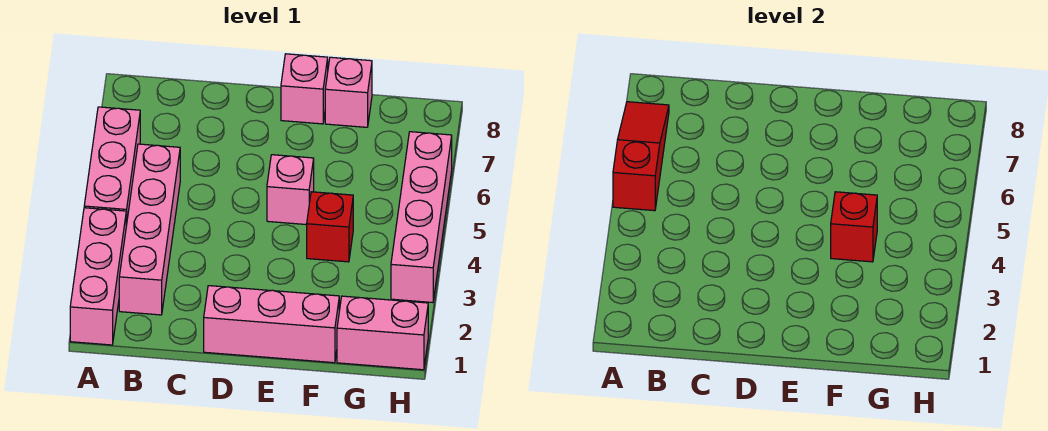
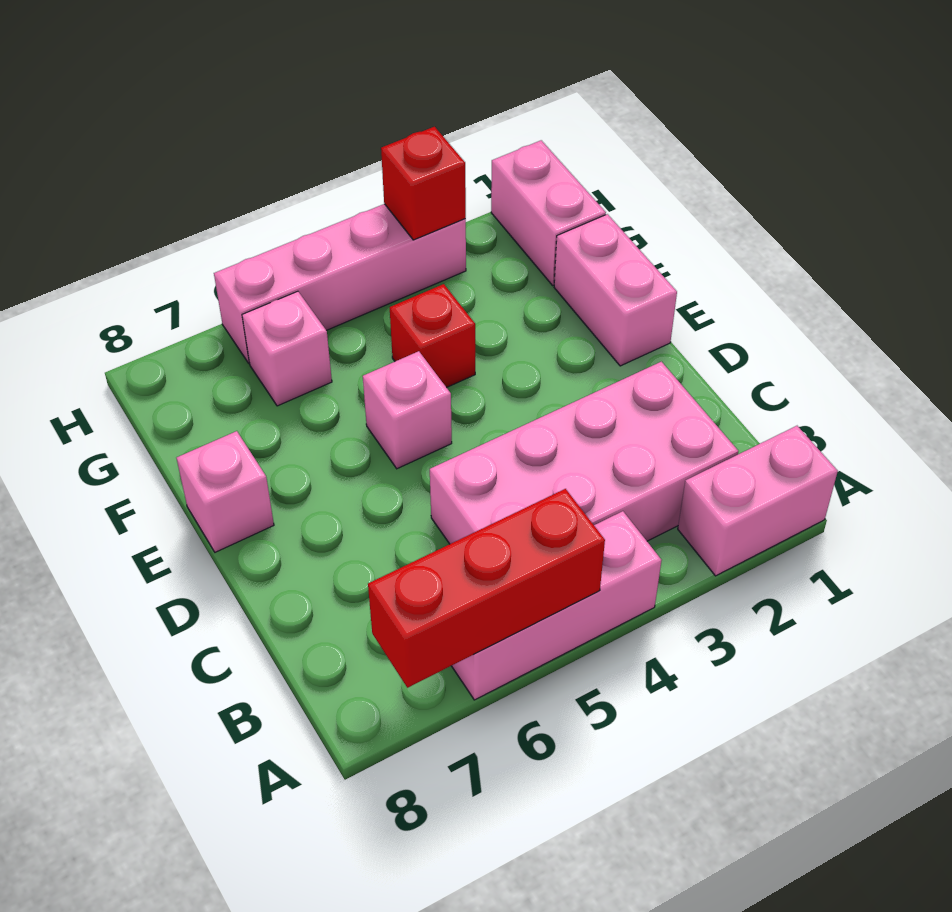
pink 1x3 brick [70,208,126,345] -> pink 1x2 brick [678,426,838,576]
red 1x3 slope [613,102,669,211] -> red 1x3 brick [368,489,605,688]
pink 1x4 brick [119,144,180,315] -> pink 2x4 brick [430,362,738,544]
pink 1x3 brick [204,286,339,363] -> pink 1x2 brick [554,214,677,366]
red 1x1 brick [831,192,877,262] -> red 1x1 brick moved to [381,127,466,240]
pink 1x1 brick [325,57,372,127] -> pink 1x1 brick moved to [242,291,332,406]

